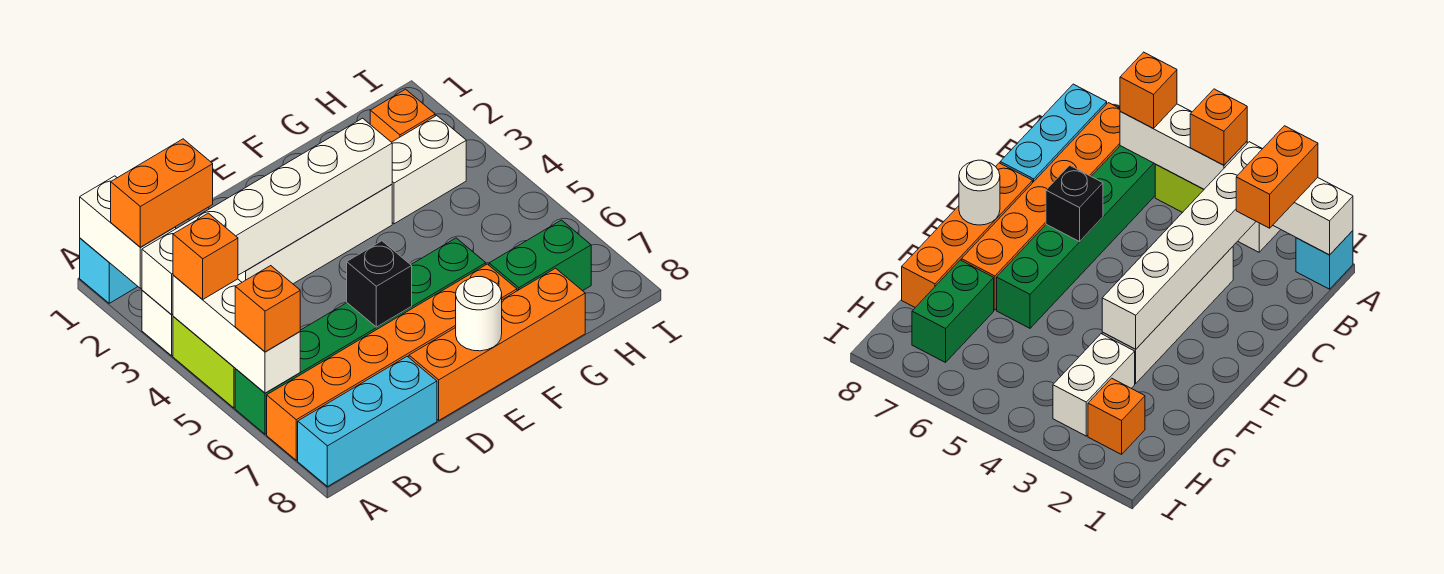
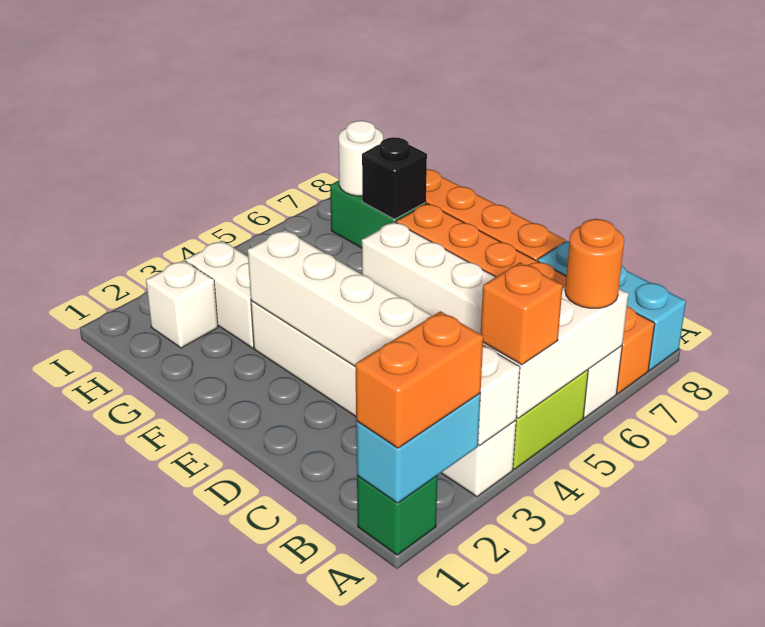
cyan 1x1 brick [80,238,138,303] -> green 1x1 brick [357,476,438,555]
white 1x2 brick [80,176,176,288] -> cyan 1x2 brick [356,394,480,503]
orange 1x2 brick [111,139,213,247] -> orange 1x2 brick turned to [355,311,483,448]
green 1x6 brick [235,238,486,434] -> white 1x6 brick [362,222,622,418]
orange 1x1 brick [235,266,300,352] -> orange 1x1 round brick [565,219,624,308]
black 1x1 brick [347,241,412,327] -> black 1x1 brick moved to [362,137,427,219]
white 1x1 round brick [456,277,502,351] -> white 1x1 round brick moved to [338,121,383,196]
orange 1x1 brick [370,89,435,142] -> white 1x1 brick [146,260,218,348]

